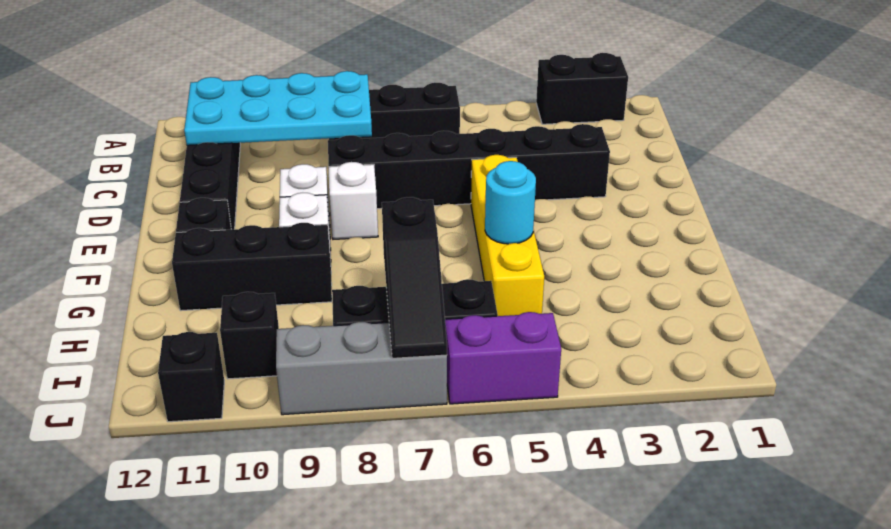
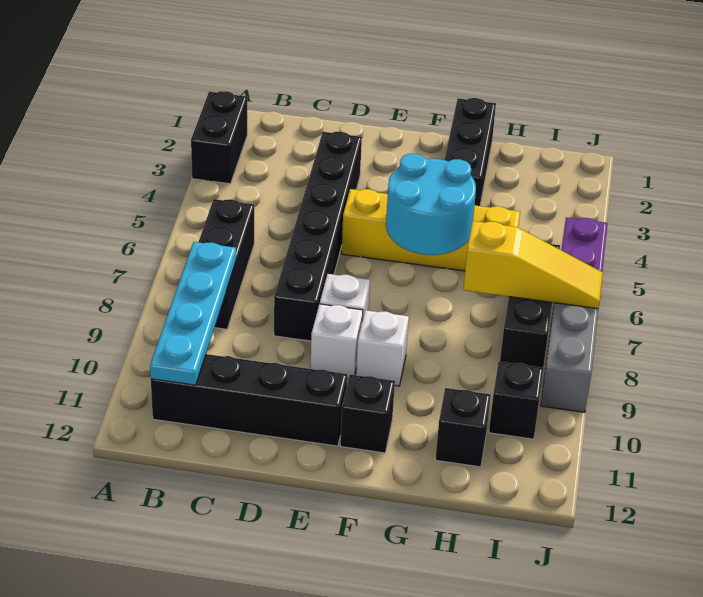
cyan 2x4 plate [184,71,372,145] -> cyan 1x4 plate [150,242,236,385]
cyan 1x1 round brick [485,161,536,244] -> cyan 2x2 round brick [386,154,476,255]
black 1x3 brick [172,223,332,311] -> black 1x3 brick moved to [444,98,496,206]
black 1x3 slope [382,197,447,358] -> yellow 1x3 slope [463,221,603,309]
black 1x1 brick [158,332,224,422] -> black 1x1 brick moved to [435,388,491,467]

